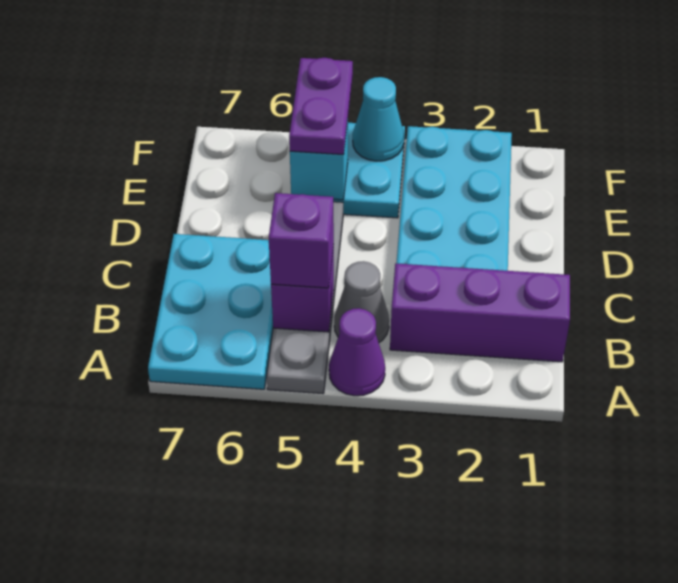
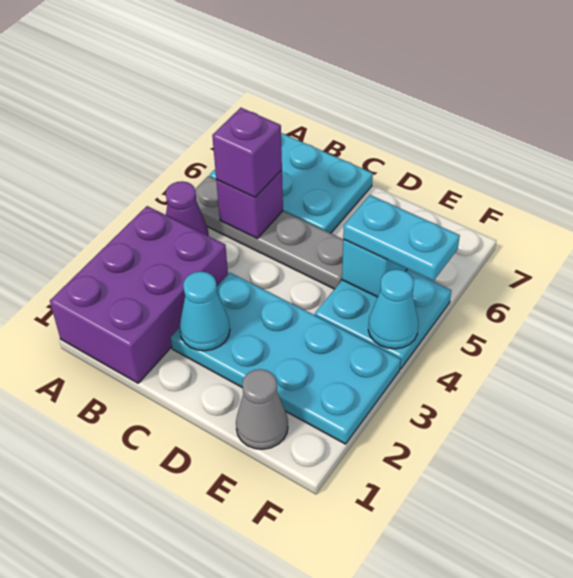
purple 1x3 brick [390,263,570,362] -> purple 2x3 brick [50,206,228,383]
grey 1x1 cone [334,261,389,343] -> grey 1x1 cone moved to [236,369,288,449]
none -> cyan 1x1 cone [180,272,230,351]
purple 1x2 plate [289,58,353,155] -> cyan 1x2 plate [343,195,460,281]

